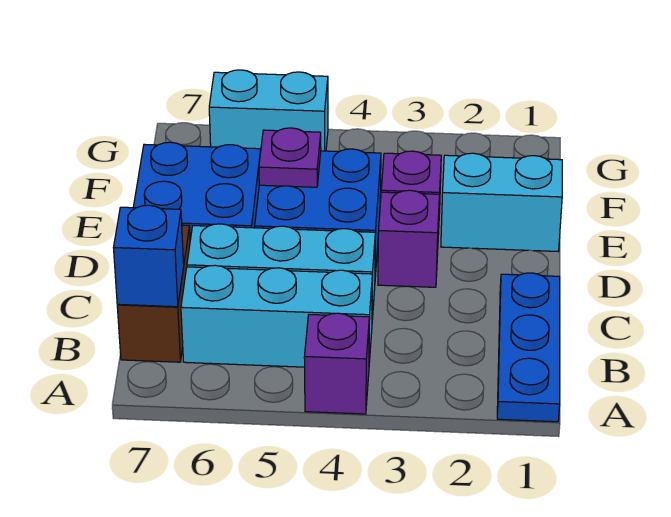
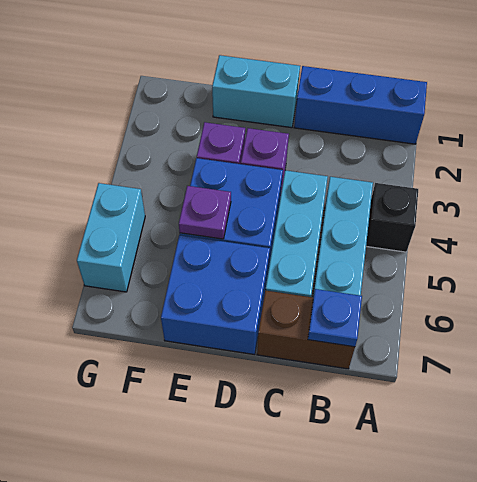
blue 1x3 plate [497,273,560,422] -> blue 1x3 brick [294,66,427,144]
purple 1x1 brick [304,313,369,414] -> black 1x1 brick [366,183,418,252]
blue 1x1 brick [114,205,184,307] -> blue 1x1 plate [308,289,362,347]
cyan 1x2 brick [441,153,562,251] -> cyan 1x2 brick turned to [212,55,300,128]

